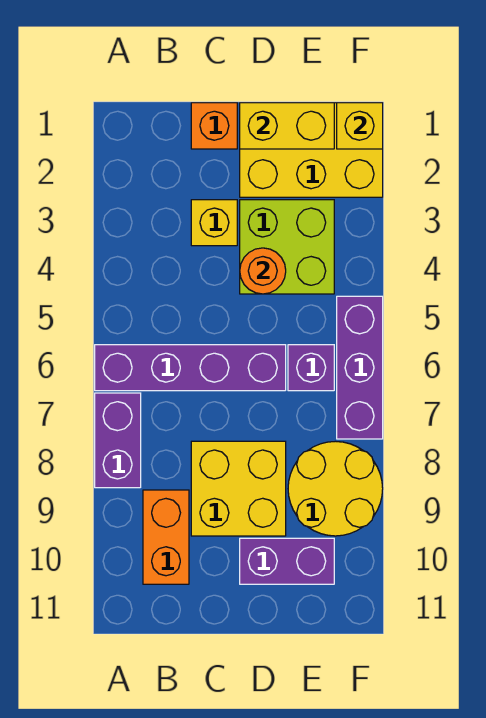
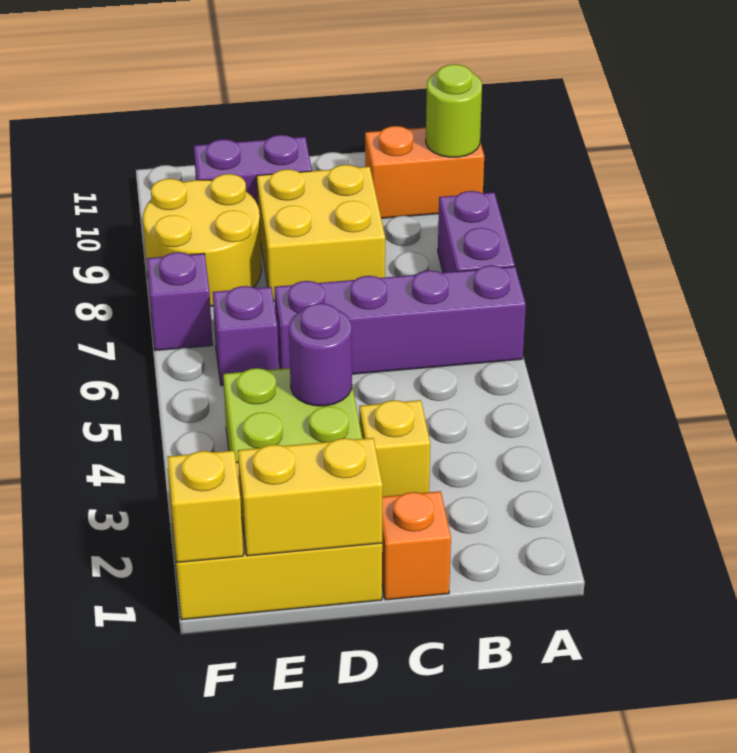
none -> lime 1x1 round brick [426,64,482,157]
orange 1x2 brick [143,490,189,584] -> orange 1x2 brick turned to [365,126,484,218]
orange 1x1 round brick [240,248,286,294] -> purple 1x1 round brick [289,303,352,406]
purple 1x3 brick [337,296,383,439] -> purple 1x1 brick [147,252,213,351]

